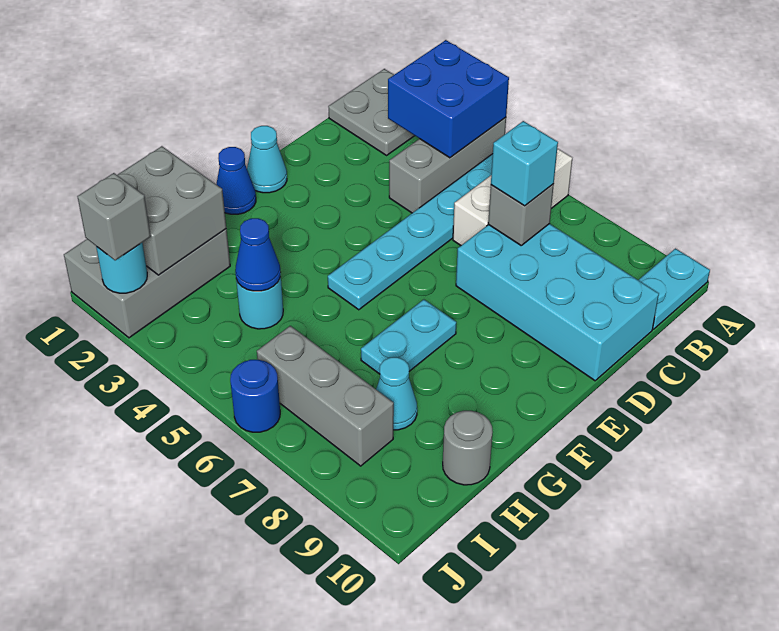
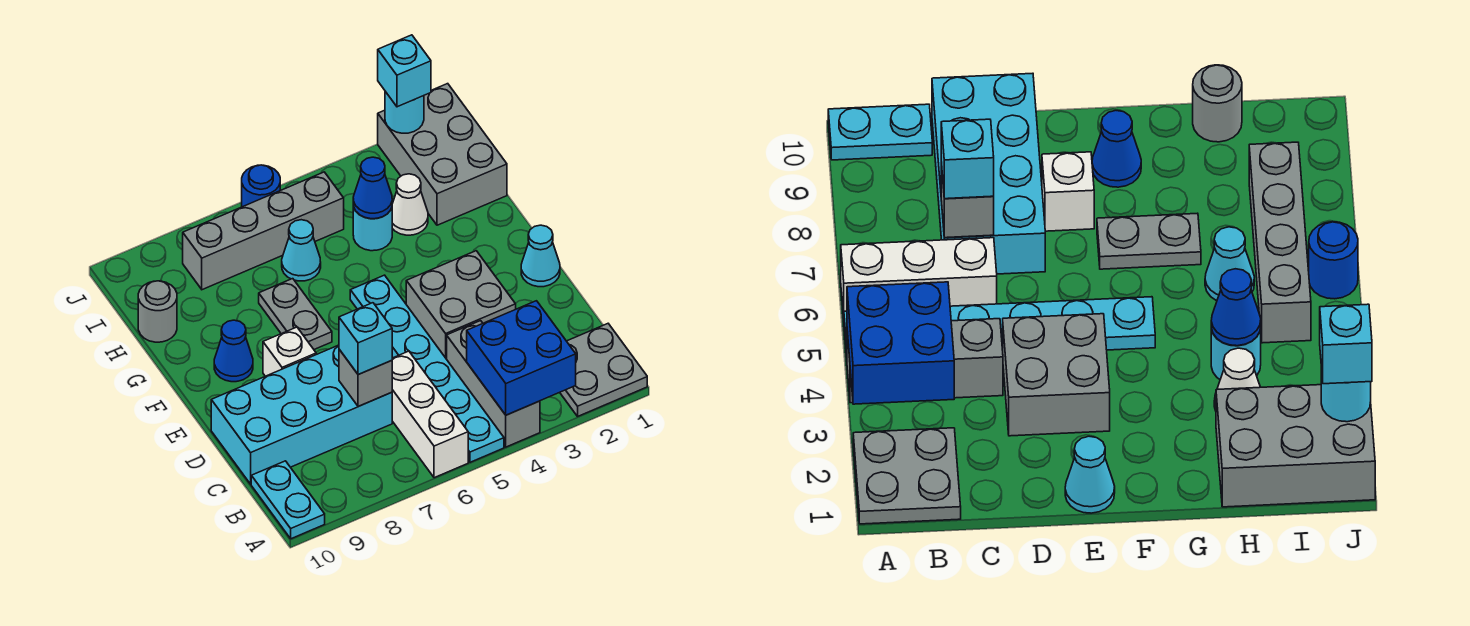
none -> white 1x1 brick [263,327,316,376]
blue 1x1 cone [216,147,256,214] -> blue 1x1 cone moved to [214,320,253,382]
cyan 1x2 plate [361,300,456,374] -> grey 1x2 plate [259,279,332,349]
grey 2x2 brick [117,146,226,275] -> grey 2x2 brick moved to [406,251,516,359]
none -> white 1x1 cone [392,174,428,235]
cyan 1x1 cone [376,357,417,430] -> cyan 1x1 cone moved to [282,220,321,281]
grey 1x3 brick [257,326,394,466] -> grey 1x4 brick [183,172,344,290]
grey 1x1 brick [77,173,151,260] -> cyan 1x1 brick [378,35,431,107]

